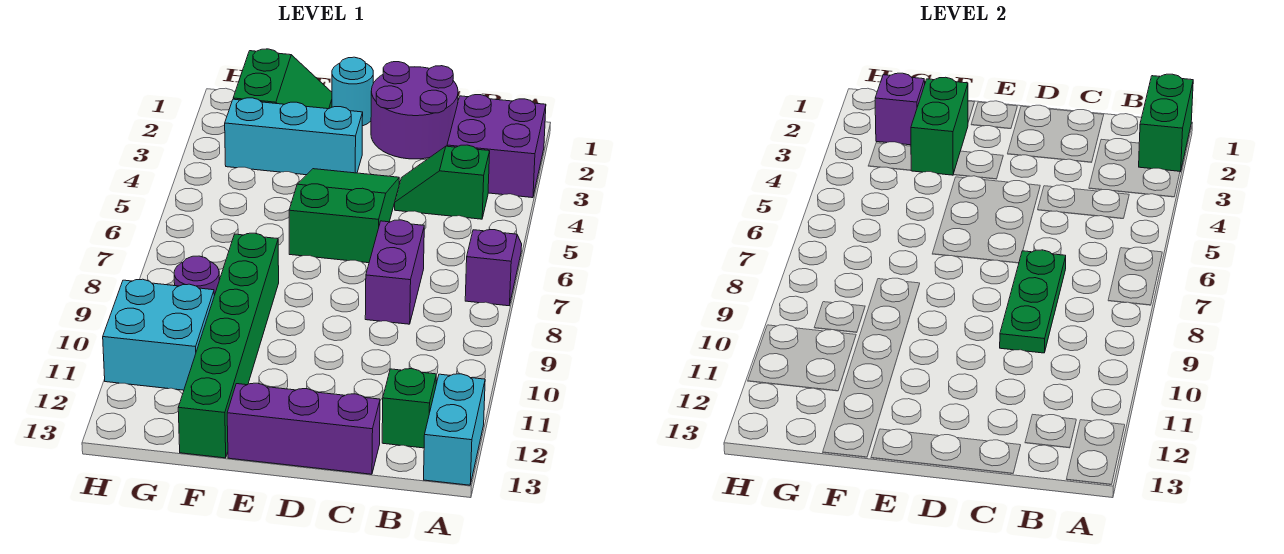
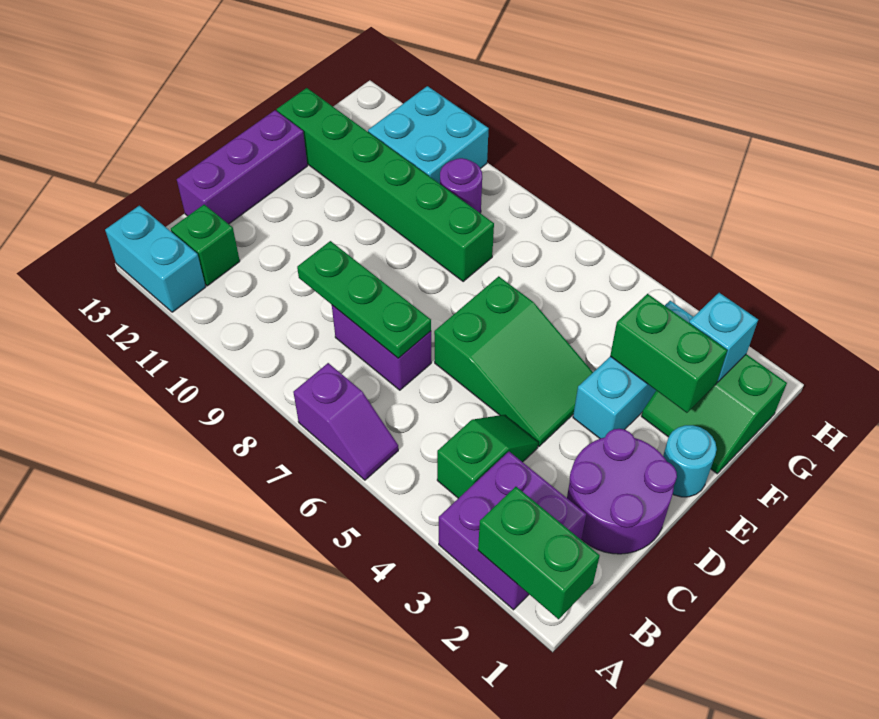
purple 1x1 brick [875,73,925,145] -> cyan 1x1 brick [689,293,758,382]

